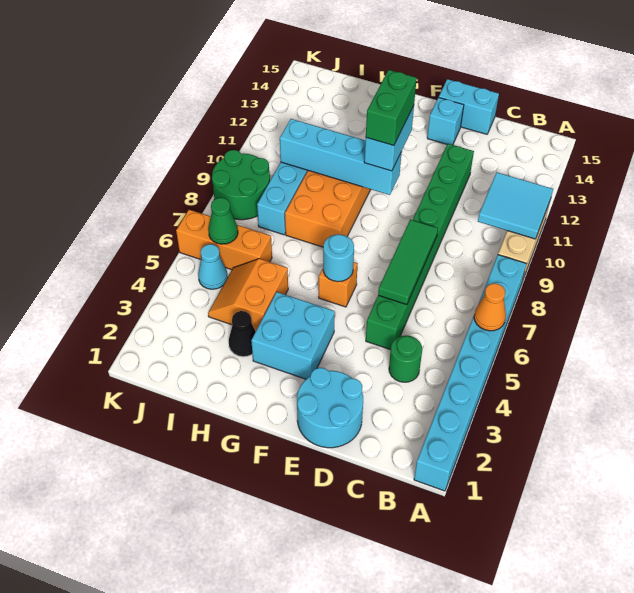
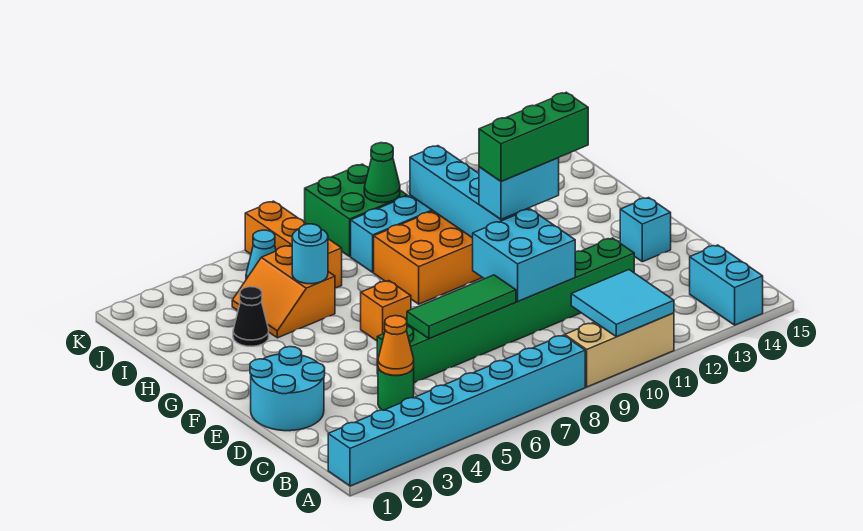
orange 1x1 cone [474,283,506,331] -> orange 1x1 cone moved to [378,316,414,375]
cyan 1x2 brick [439,79,499,134] -> cyan 1x2 brick moved to [690,245,763,325]
cyan 2x2 brick [251,292,335,379] -> cyan 2x2 brick moved to [473,209,575,301]
cyan 1x1 round brick [323,234,354,282] -> cyan 1x1 round brick moved to [292,224,328,284]
green 1x2 brick [366,70,417,146] -> green 1x3 brick [479,92,588,181]
orange 2x2 slope [208,259,288,331] -> orange 2x2 slope turned to [232,246,335,338]
green 1x1 cone [208,198,238,244] -> green 1x1 cone moved to [364,143,400,203]
green 2x2 round brick [212,150,270,220] -> green 2x2 brick [305,164,407,256]

